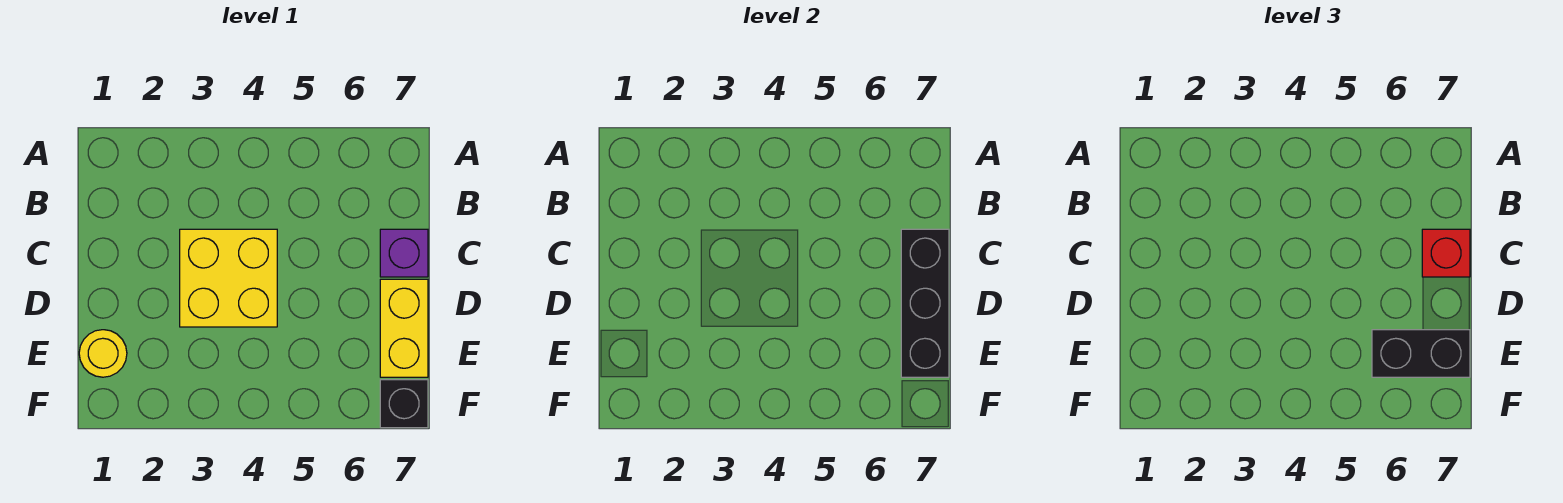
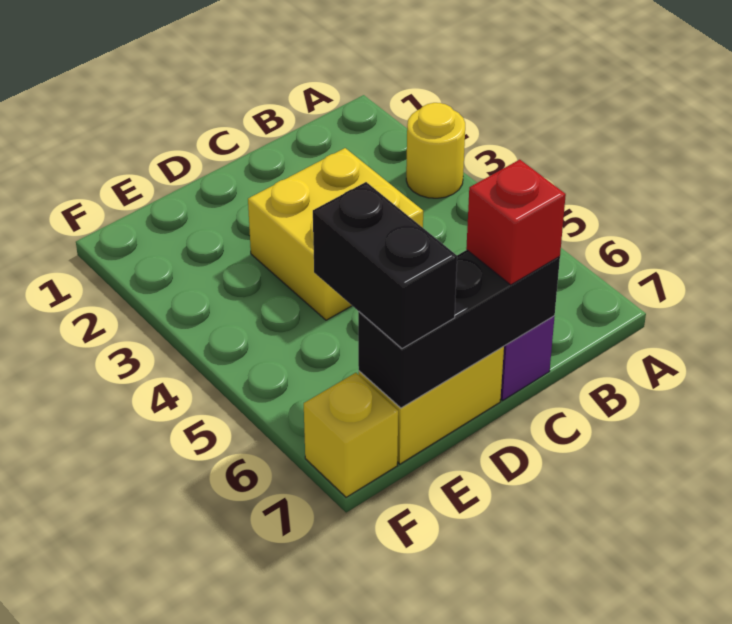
yellow 1x1 round brick [79,330,127,377] -> yellow 1x1 round brick moved to [406,103,465,198]
black 1x1 brick [380,380,428,428] -> yellow 1x1 brick [304,373,398,497]

